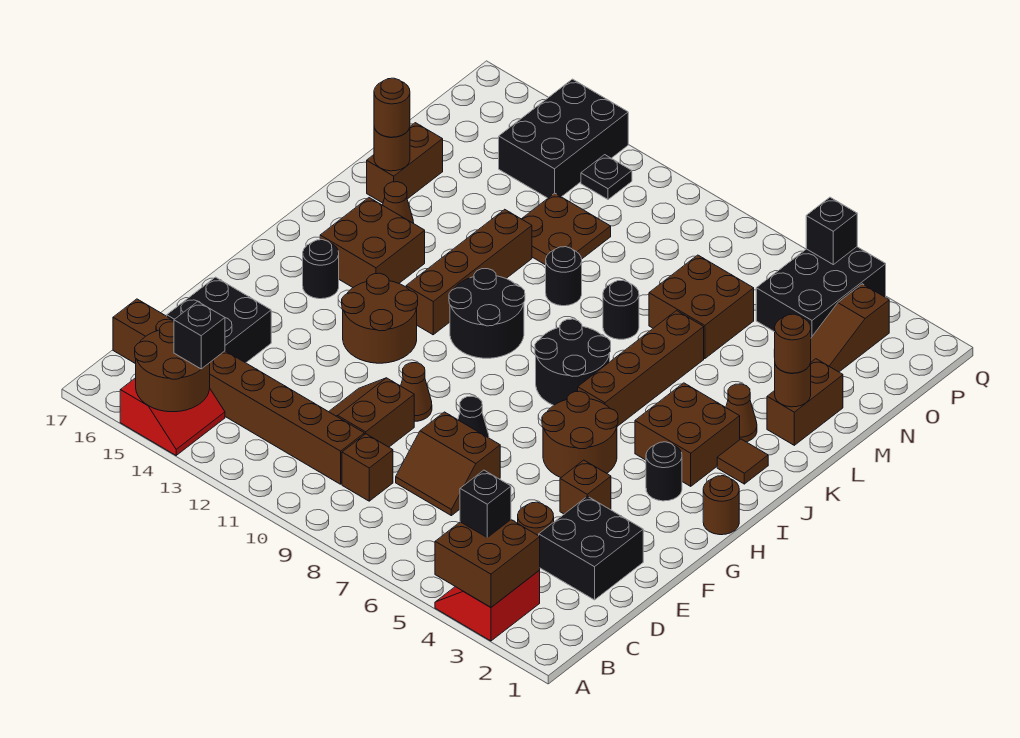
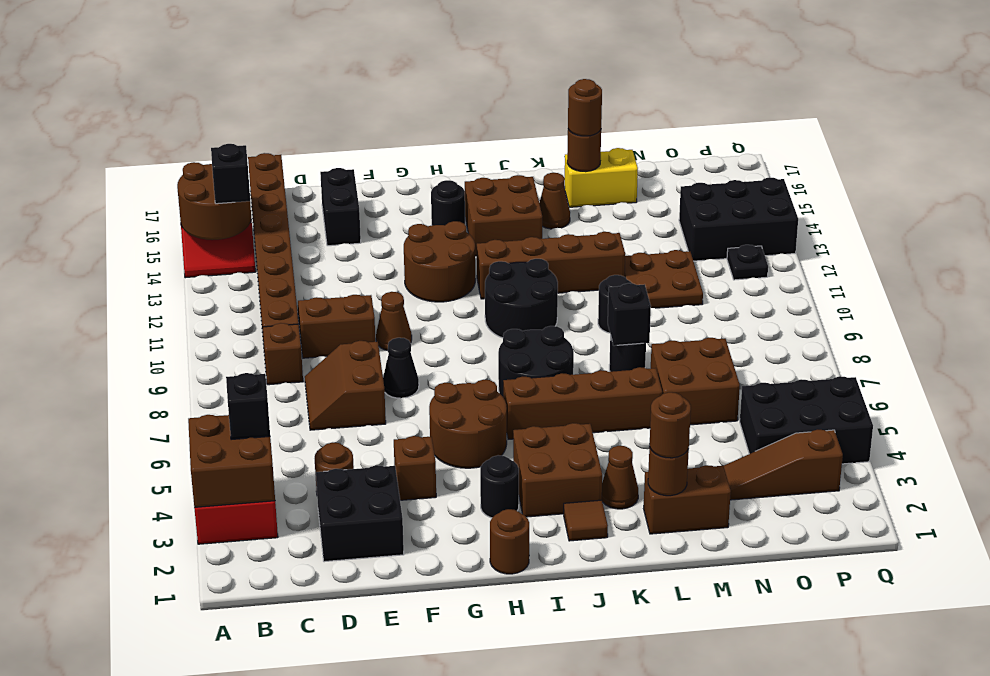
black 2x2 brick [167,277,271,363] -> black 1x2 brick [320,168,361,246]
brown 1x2 brick [367,123,443,203] -> yellow 1x2 brick [565,148,638,207]
black 1x1 brick [806,197,857,265] -> black 1x1 brick moved to [608,283,651,346]

